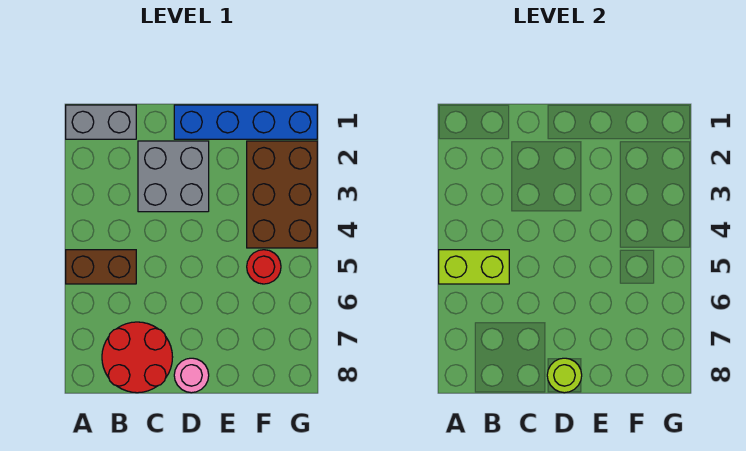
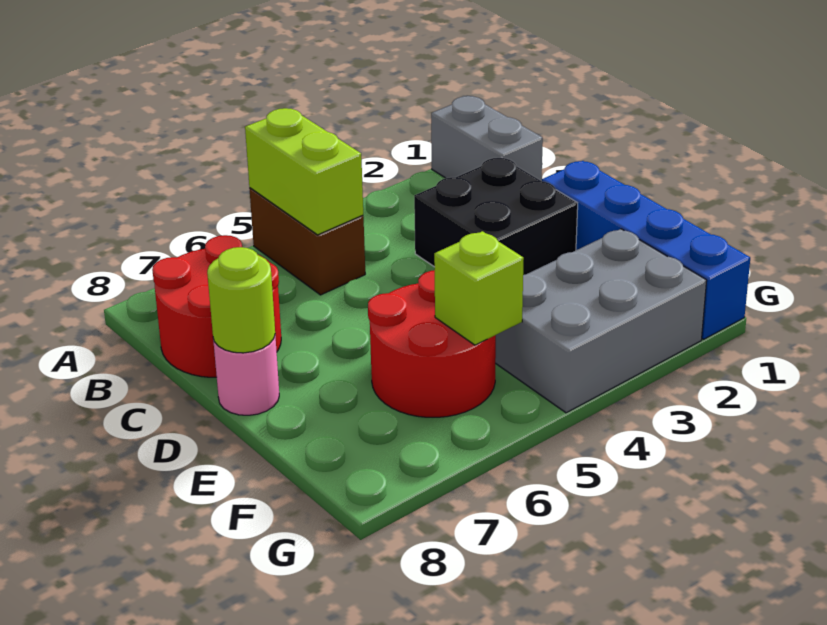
grey 2x2 brick [138,141,209,212] -> black 2x2 brick [414,157,578,275]
brown 2x3 brick [247,141,317,248] -> grey 2x3 brick [495,229,707,413]
red 1x1 round brick [247,250,281,284] -> red 2x2 round brick [368,270,496,417]
none -> lime 1x1 brick [434,231,524,345]

